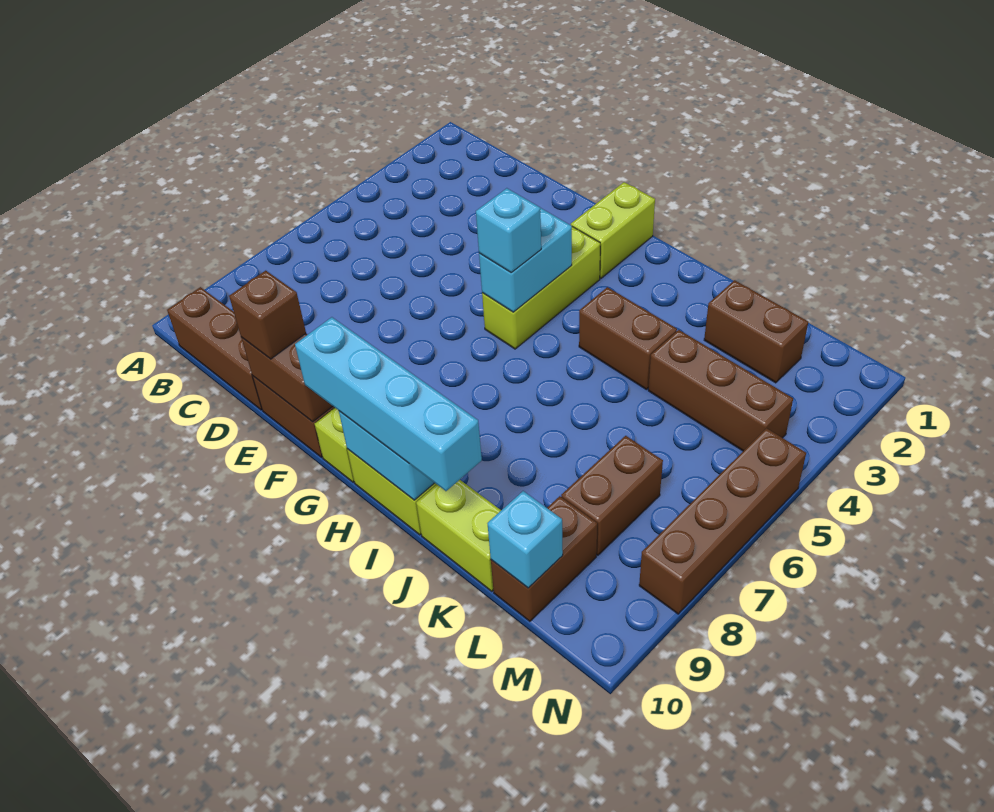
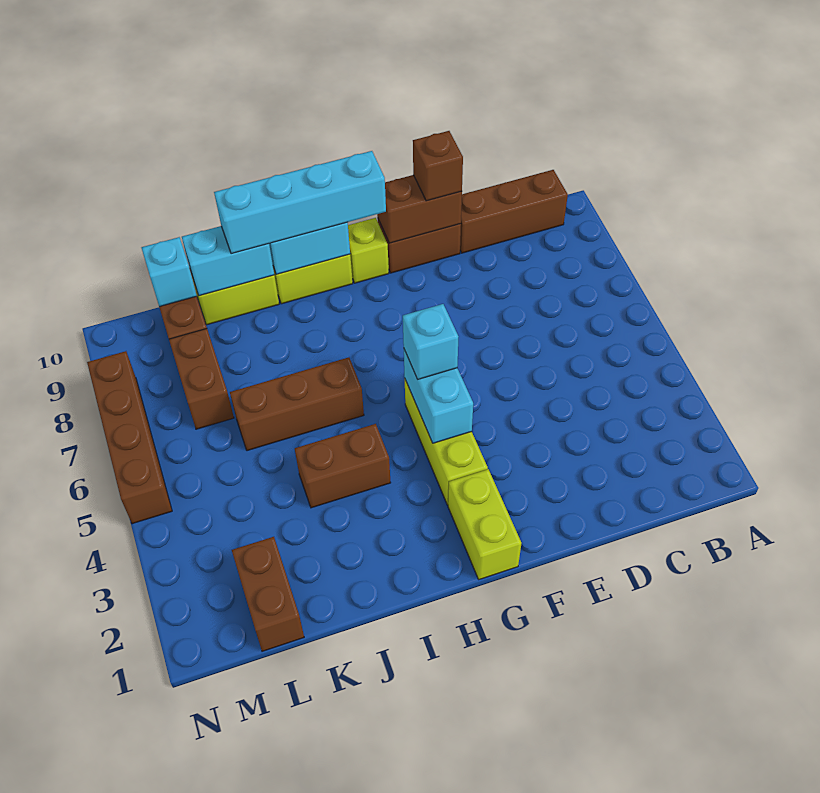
none -> cyan 1x2 brick [182,226,274,296]
brown 1x2 brick [704,280,808,383] -> brown 1x2 brick turned to [232,537,304,651]
brown 1x3 brick [648,330,793,451] -> brown 1x3 brick moved to [230,357,364,451]

